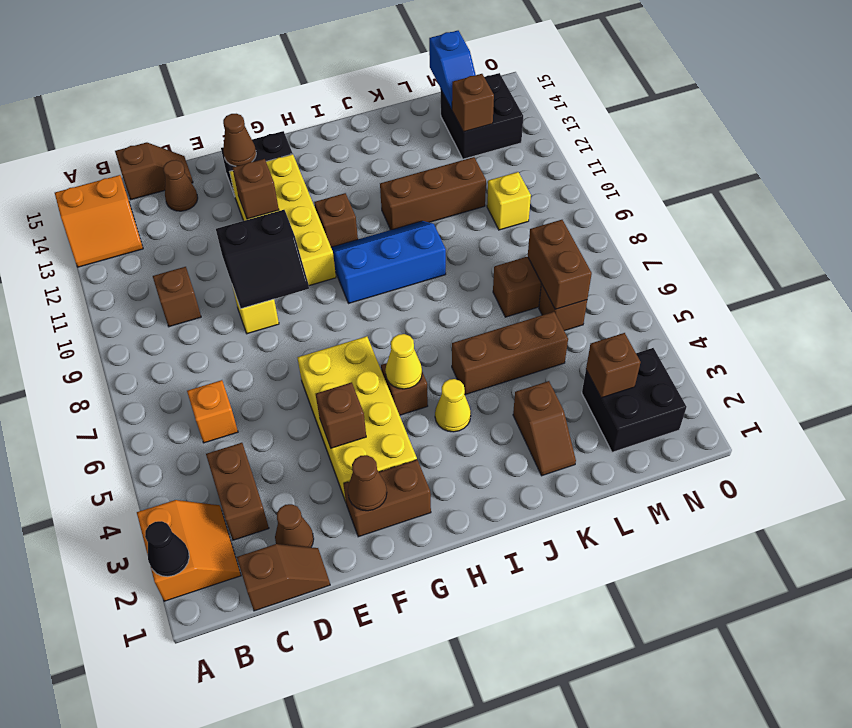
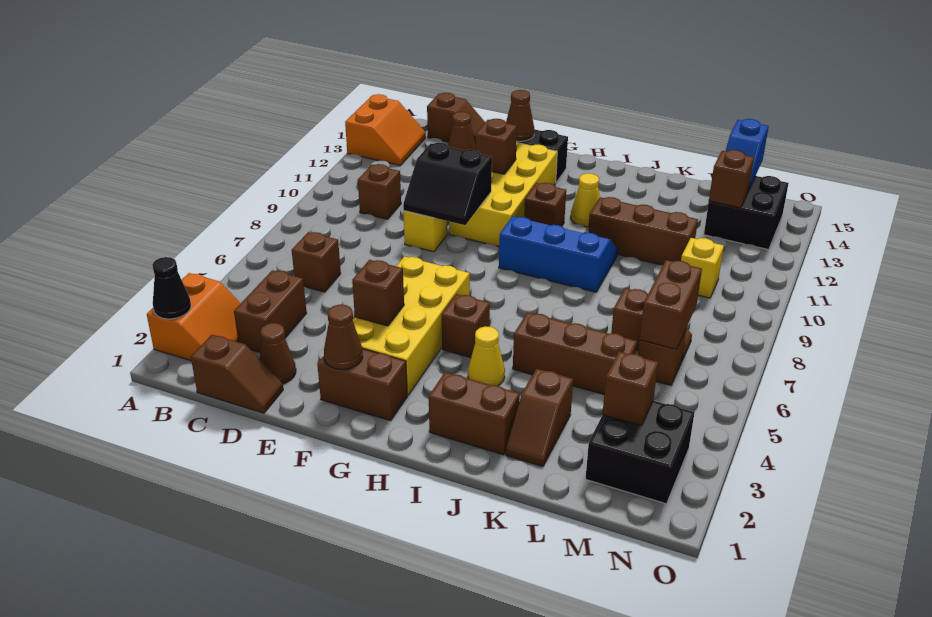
orange 2x2 slope [55,175,143,267] -> orange 2x2 slope turned to [345,94,426,166]
orange 1x1 brick [187,380,238,443] -> brown 1x1 brick [292,232,341,292]
yellow 1x1 cone [385,334,422,389] -> yellow 1x1 cone moved to [571,173,600,227]
none -> brown 1x2 brick [429,372,520,455]

